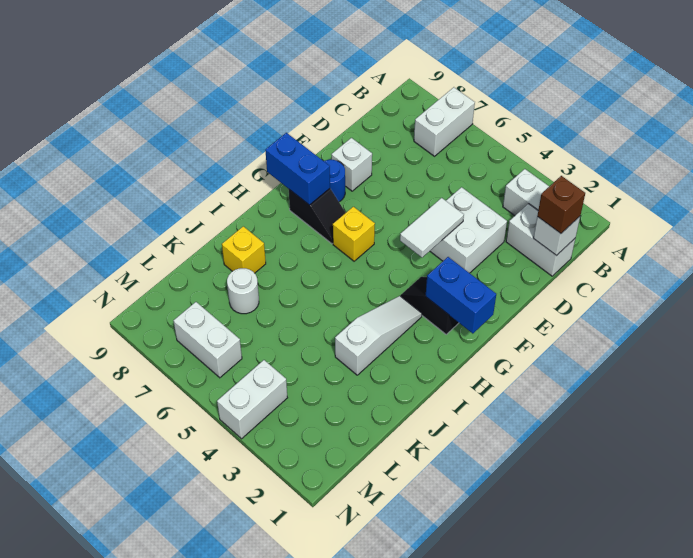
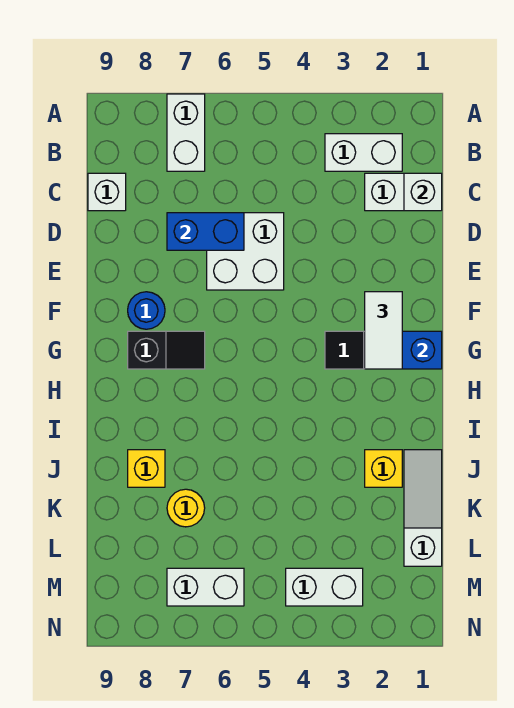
brown 1x1 brick [537,176,585,233] -> none
white 2x2 brick [430,187,507,273] -> white 2x2 brick moved to [207,213,284,290]
white 1x2 tile [400,198,464,257] -> white 1x2 tile moved to [365,292,402,369]
white 1x1 brick [331,138,372,191] -> white 1x1 brick moved to [88,173,126,211]
yellow 1x1 brick [333,207,375,261] -> yellow 1x1 brick moved to [365,450,402,487]
blue 1x2 brick [265,133,330,205] -> blue 1x2 brick moved to [167,213,244,250]
white 1x3 slope [335,296,422,375] -> white 1x3 slope moved to [404,450,442,566]
white 1x1 round brick [227,268,259,314] -> yellow 1x1 round brick [167,489,205,527]
white 1x2 brick [217,360,287,439] -> white 1x2 brick turned to [286,568,363,606]

